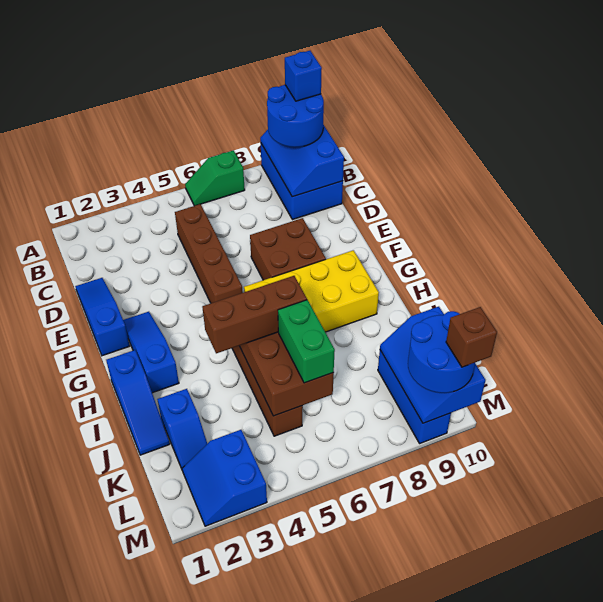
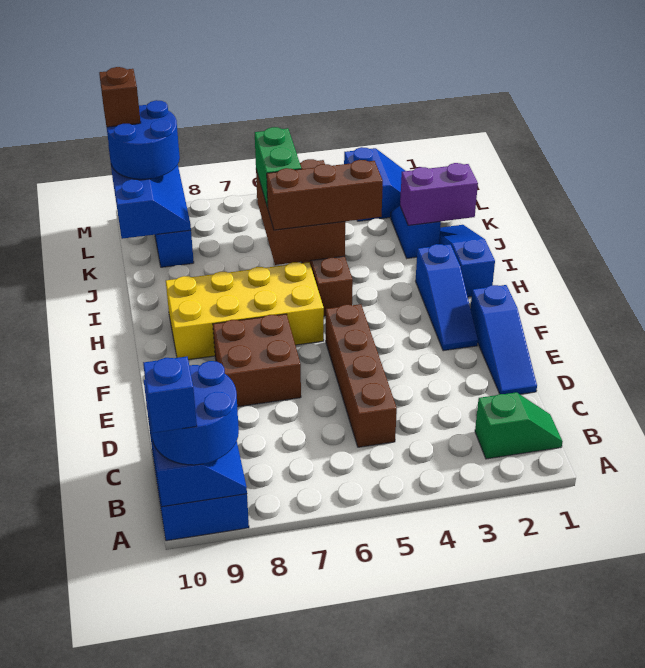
green 1x2 slope [185,150,245,206] -> green 1x2 slope moved to [475,392,563,459]
none -> purple 1x2 brick [400,163,478,225]

